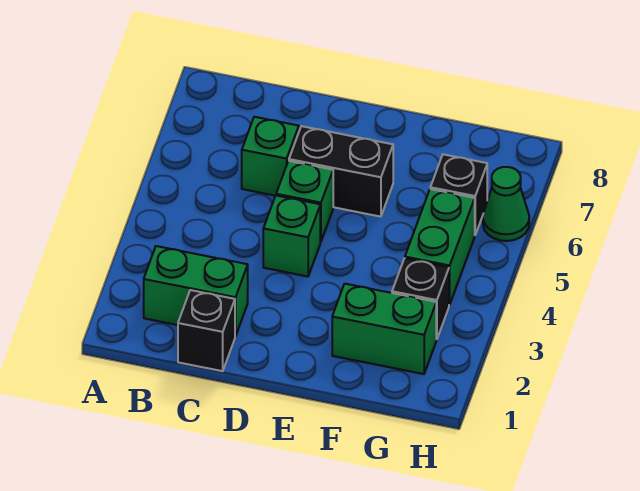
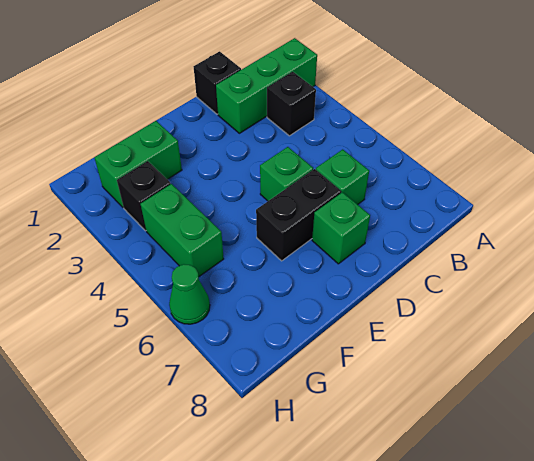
green 1x2 brick [144,246,248,336] -> green 1x3 brick [216,38,317,133]
green 1x1 brick [263,196,320,277] -> green 1x1 brick moved to [312,192,370,264]
black 1x1 brick [430,154,487,235] -> black 1x1 brick moved to [267,72,316,136]

